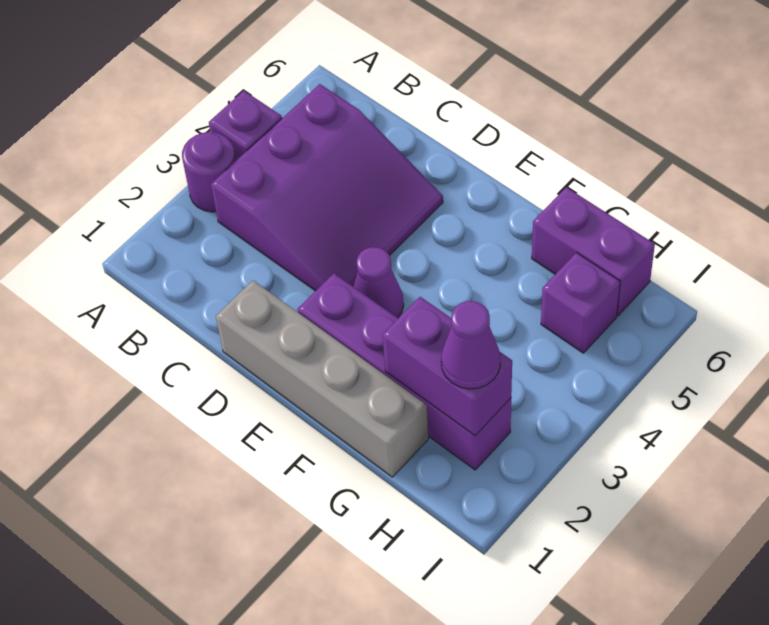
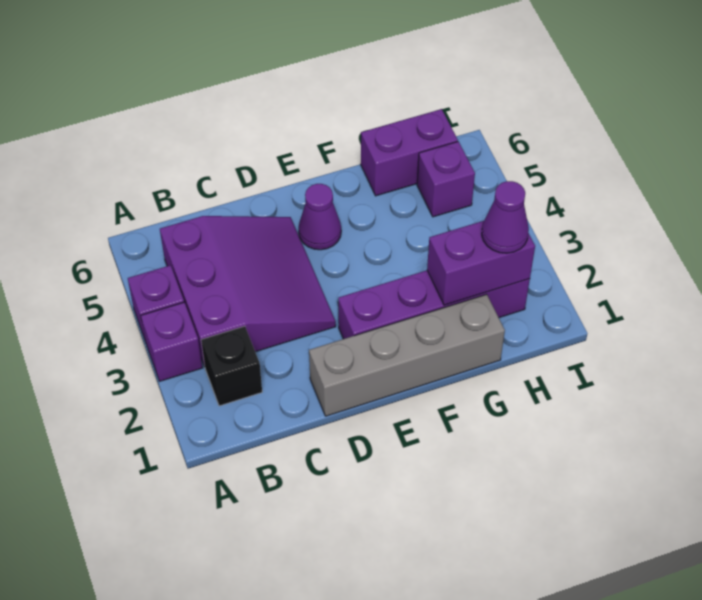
purple 1x1 round brick [182,132,236,212] -> purple 1x1 brick [141,302,202,381]
none -> black 1x1 brick [201,326,262,406]
purple 1x1 cone [353,247,404,318] -> purple 1x1 cone moved to [299,184,341,250]

